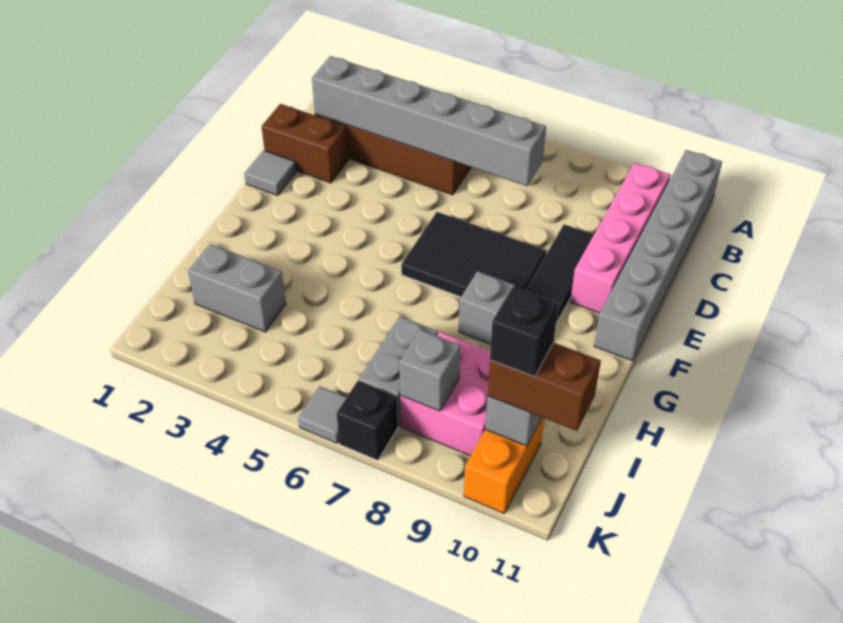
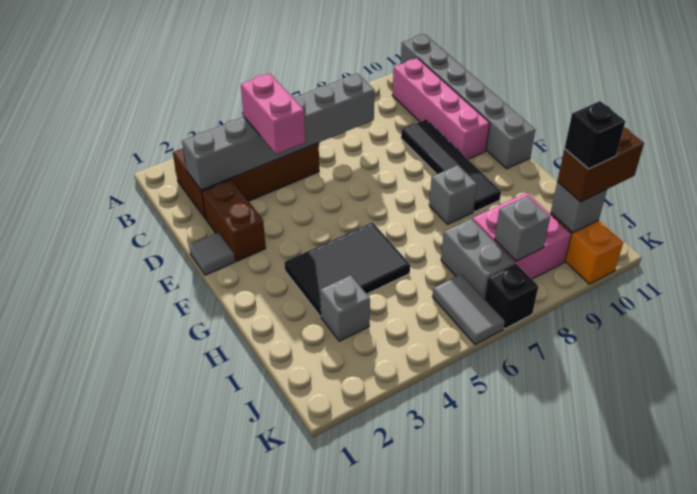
none -> pink 1x2 brick [241,73,305,154]
brown 1x2 brick [261,104,348,183] -> brown 1x2 brick turned to [202,180,266,261]
black 2x3 tile [401,212,546,297] -> black 2x3 tile moved to [284,222,410,316]
grey 1x2 brick [188,244,286,332] -> grey 1x1 brick [320,275,370,341]
grey 1x1 tile [298,386,347,443] -> grey 1x2 tile [433,274,505,345]

